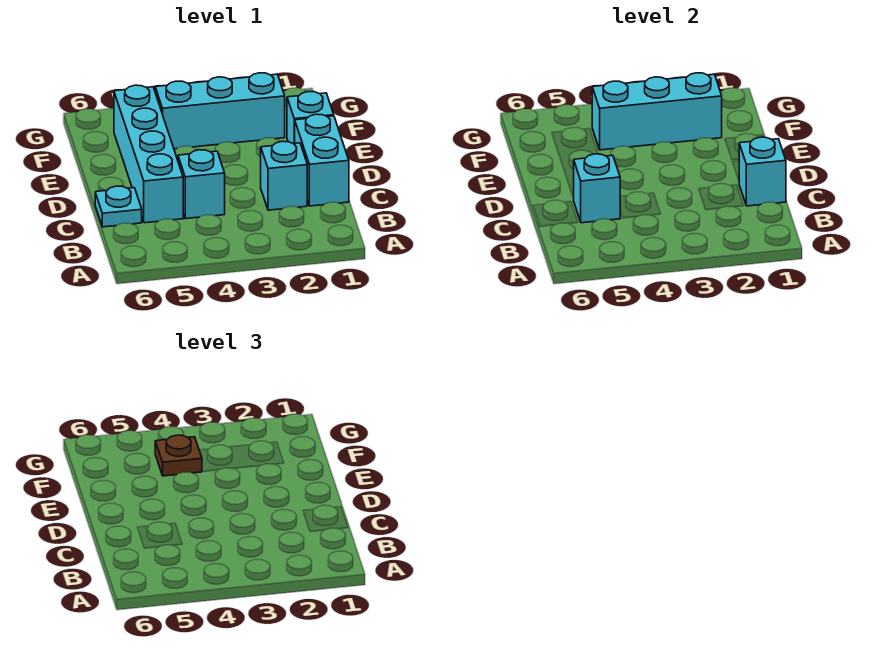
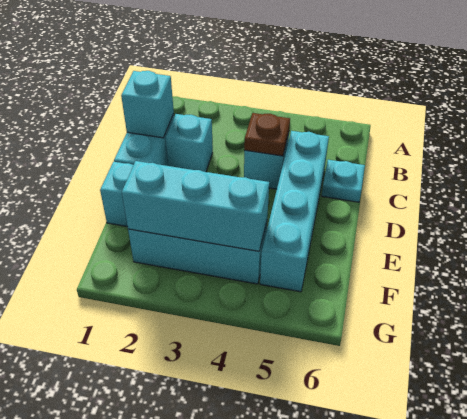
cyan 1x1 brick [574,154,620,223] -> none
brown 1x1 plate [155,435,202,476] -> brown 1x1 plate moved to [244,113,290,156]

